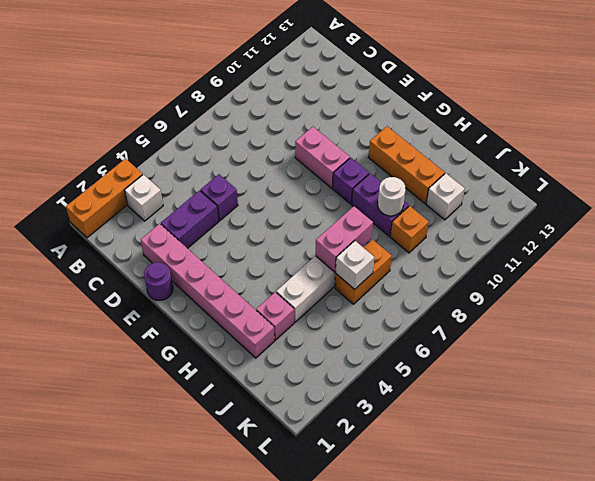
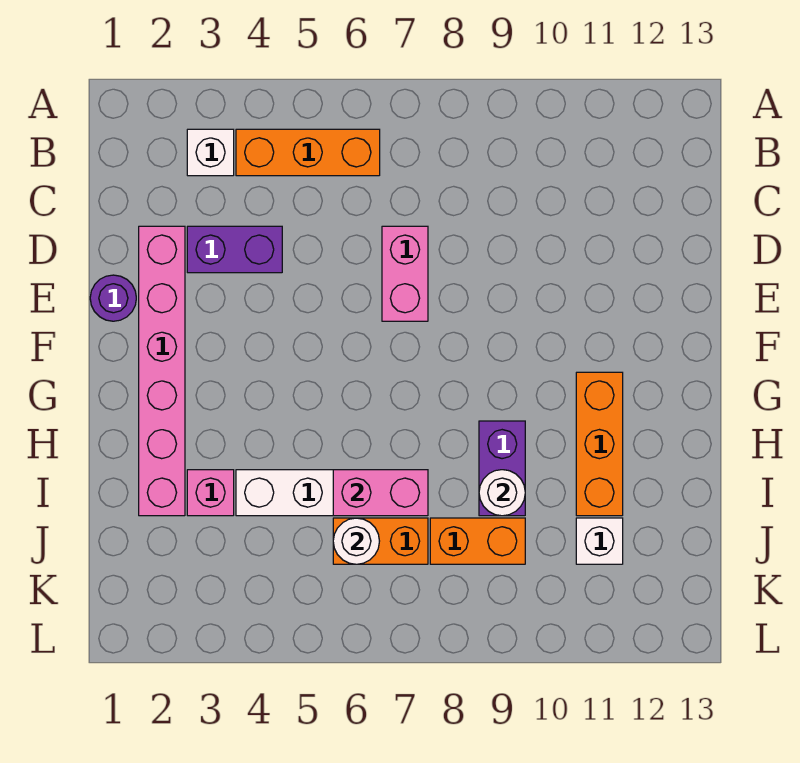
orange 1x3 brick [66,159,143,238] -> orange 1x3 brick moved to [236,129,380,176]
purple 1x1 brick [201,174,238,221] -> none
pink 1x2 brick [295,127,350,188] -> pink 1x2 brick moved to [382,226,428,321]
purple 1x1 brick [333,158,369,204] -> none
white 1x1 brick [335,241,375,289] -> white 1x1 round brick [333,518,379,564]
orange 1x1 brick [390,206,429,253] -> orange 1x2 brick [430,518,525,564]

